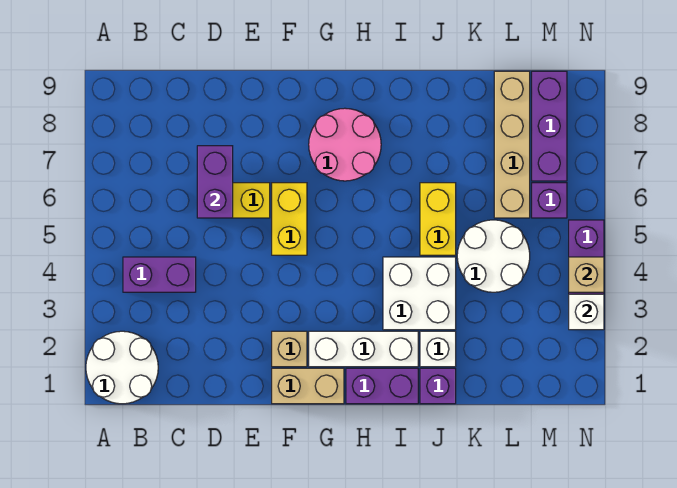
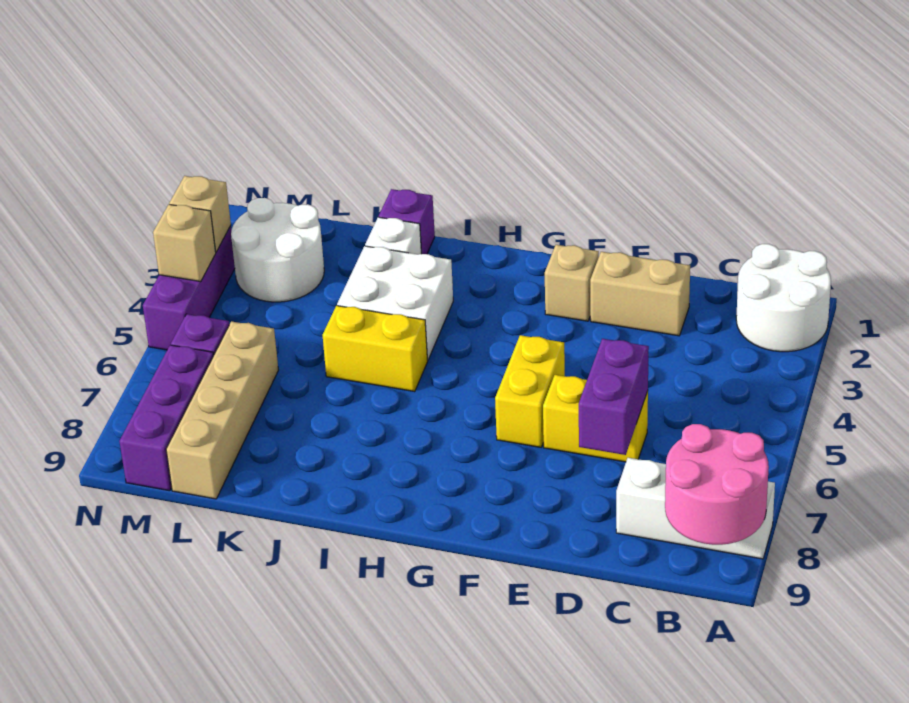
purple 1x2 brick [123,257,196,292] -> none
tan 1x2 brick [272,368,344,404] -> tan 1x2 brick moved to [590,252,690,336]
white 1x3 brick [309,331,418,367] -> white 1x3 brick moved to [616,458,775,559]
pink 2x2 round brick [309,108,381,181] -> pink 2x2 round brick moved to [665,424,769,545]
purple 1x2 brick [346,368,418,404] -> none
yellow 1x2 brick [420,183,456,255] -> yellow 1x2 brick turned to [323,306,428,392]
white 2x2 round brick [457,220,530,292] -> white 2x2 round brick moved to [231,198,324,302]
white 1x1 brick [569,294,604,330] -> tan 1x1 brick [169,176,231,252]

